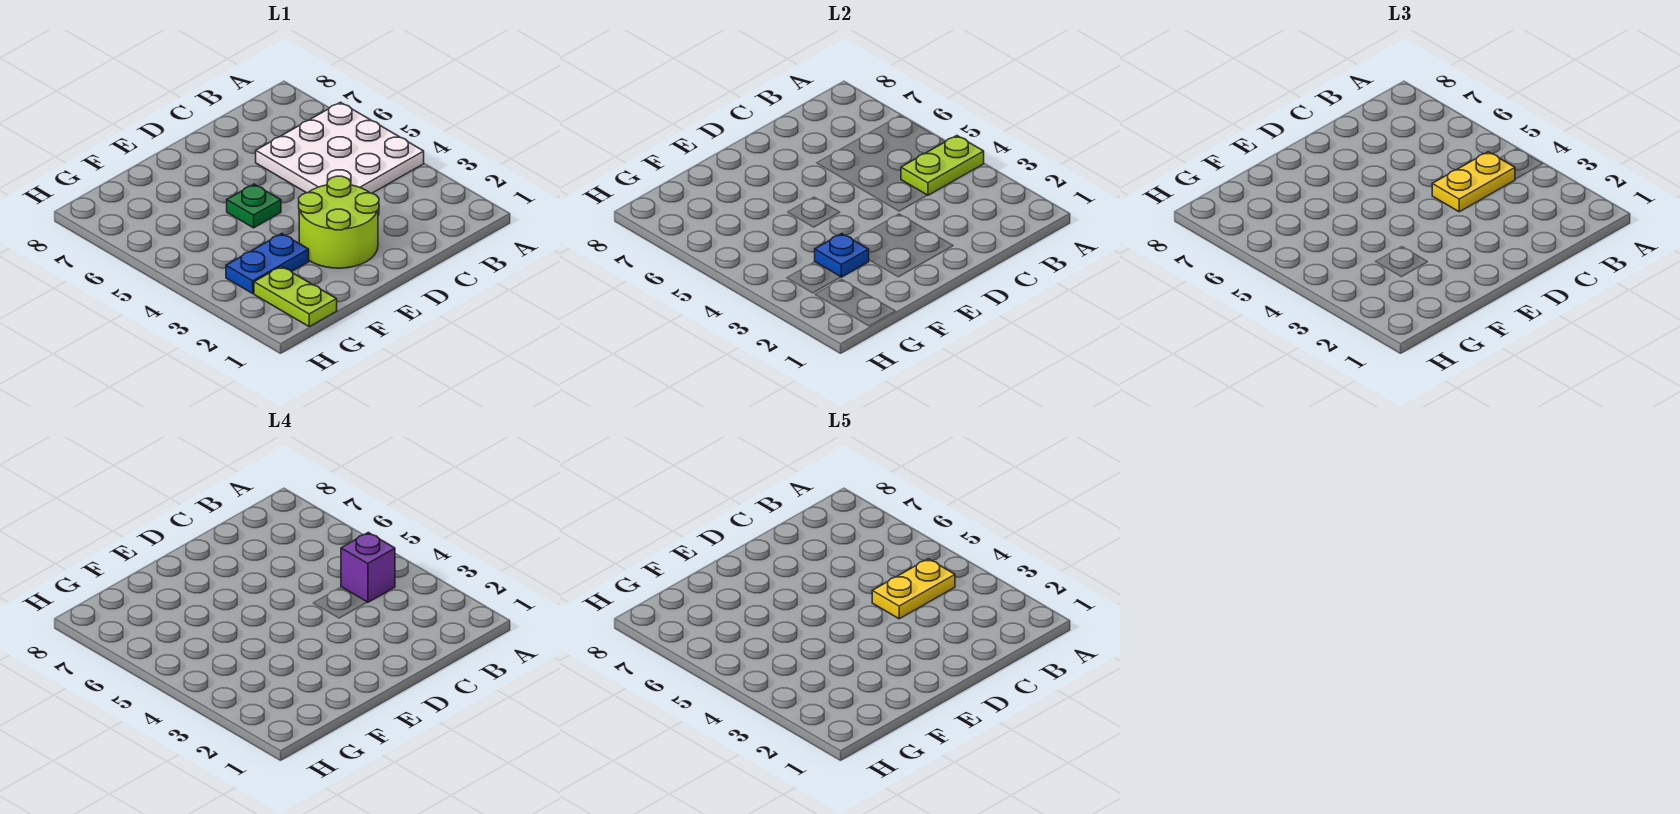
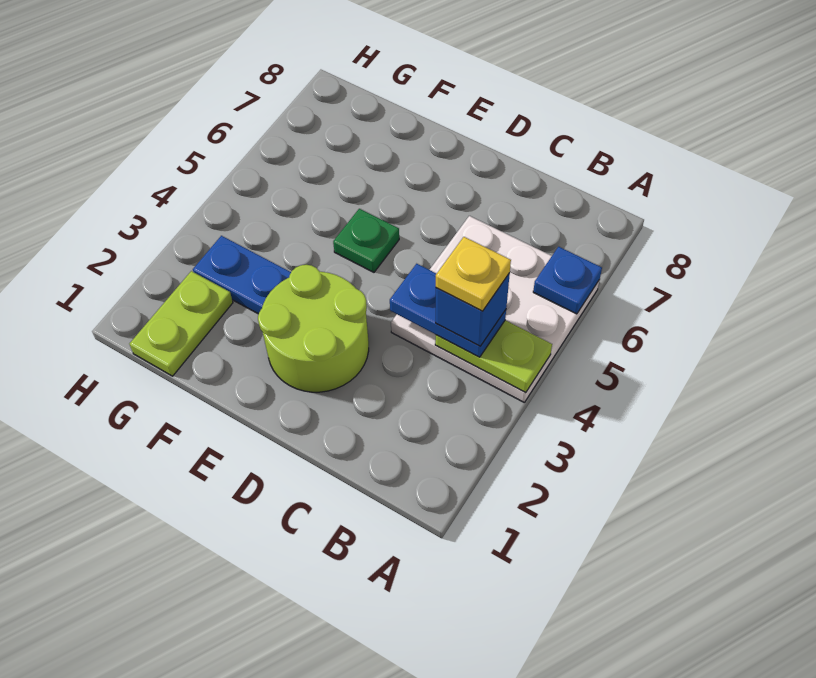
yellow 1x2 plate [1432,152,1515,212] -> blue 1x2 plate [390,264,506,357]
purple 1x1 brick [341,532,395,602] -> blue 1x1 brick [436,273,510,346]
yellow 1x2 plate [872,559,955,619] -> yellow 1x1 plate [436,237,511,311]
blue 1x1 plate [815,234,869,277] -> blue 1x1 plate moved to [533,247,602,314]

